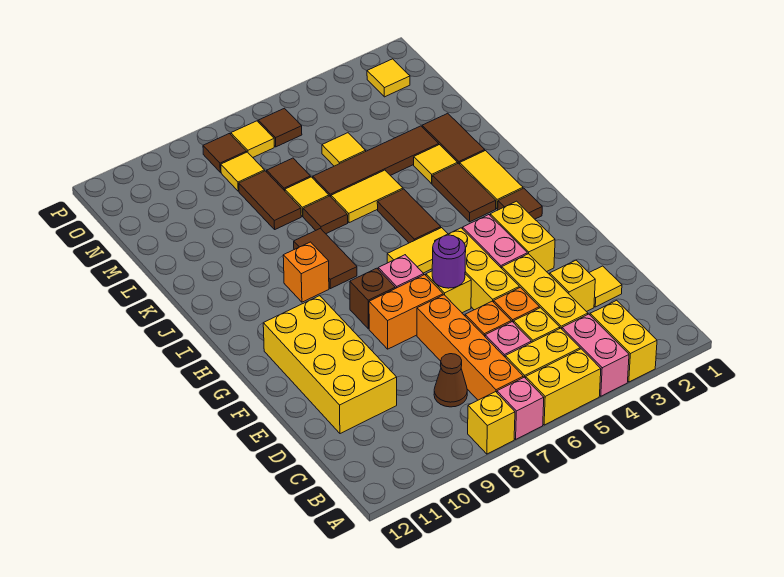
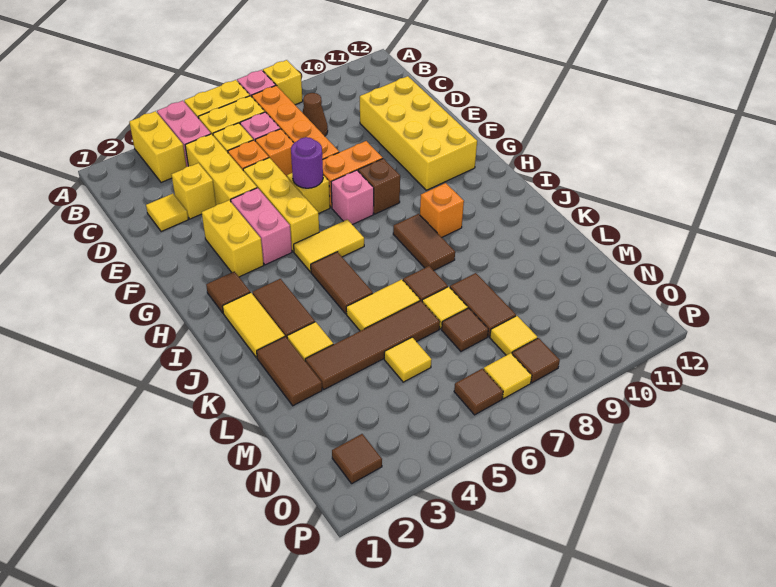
yellow 1x1 tile [367,59,410,97] -> brown 1x1 tile [332,434,382,483]

